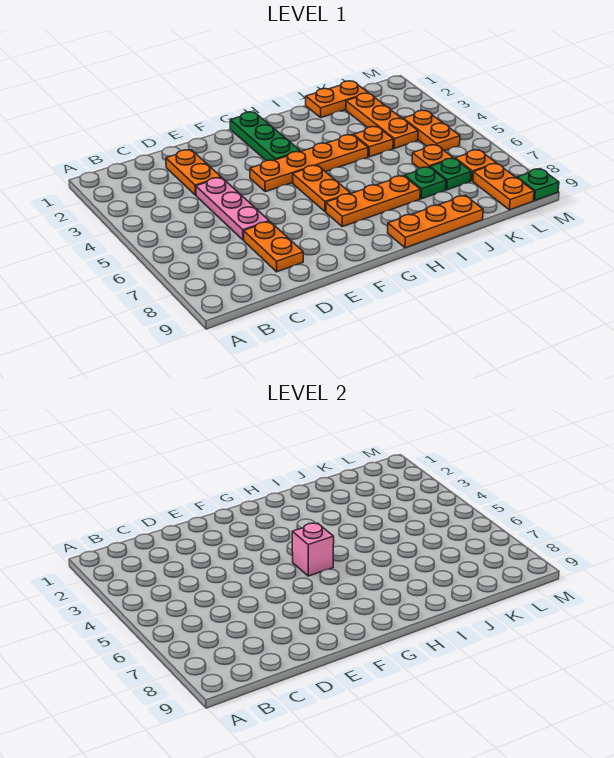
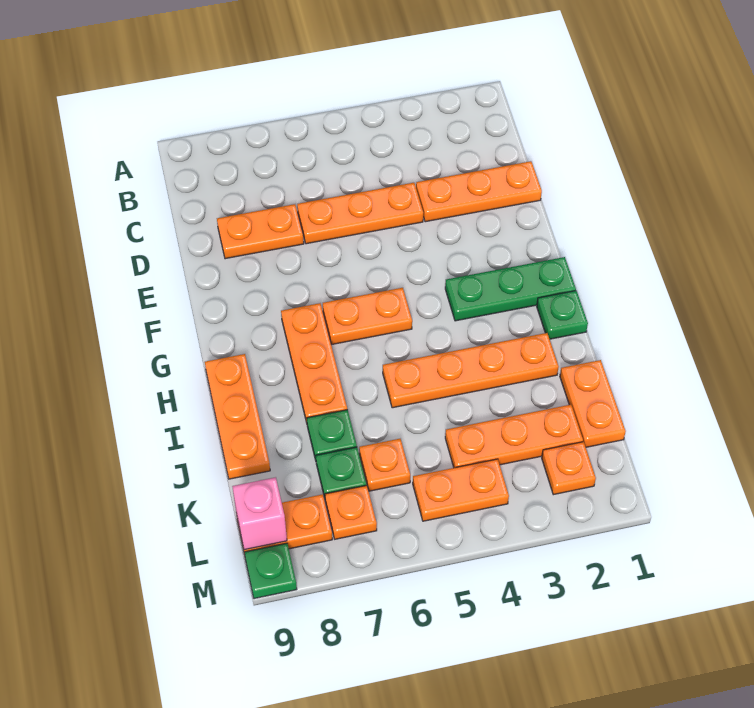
orange 1x2 plate [166,150,221,195] -> orange 1x3 plate [416,161,542,222]
pink 1x3 plate [196,177,269,240] -> orange 1x3 plate [297,183,423,244]
orange 1x4 plate [250,135,368,192] -> orange 1x4 plate turned to [383,333,559,408]
pink 1x1 brick [292,523,334,576] -> pink 1x1 brick moved to [232,477,287,550]
none -> green 1x1 plate [537,291,588,339]
orange 1x1 plate [354,127,393,157] -> orange 1x1 plate moved to [542,442,596,495]

